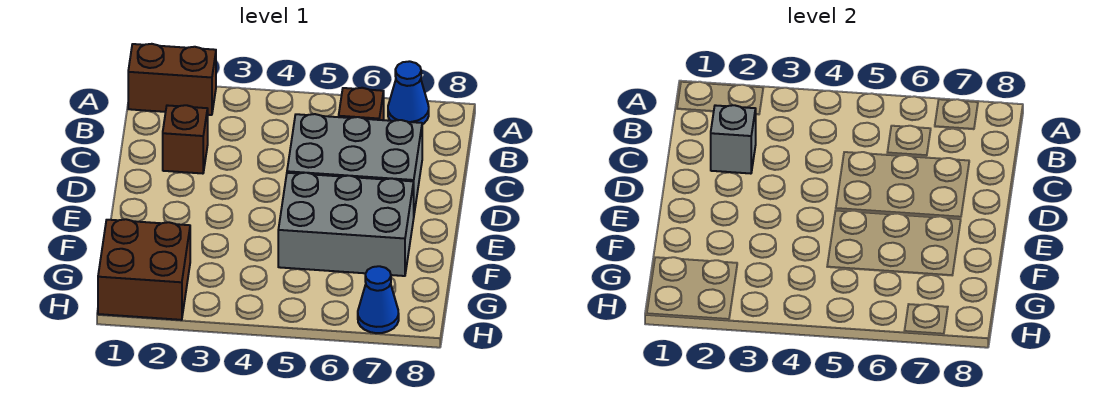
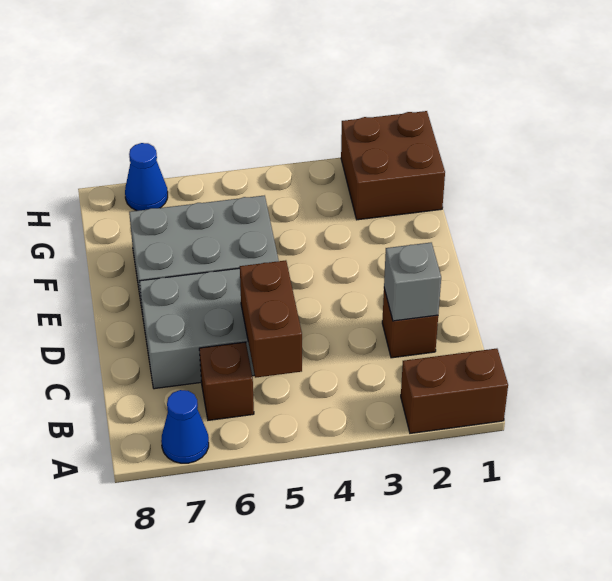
none -> brown 1x2 brick [240,260,302,378]

